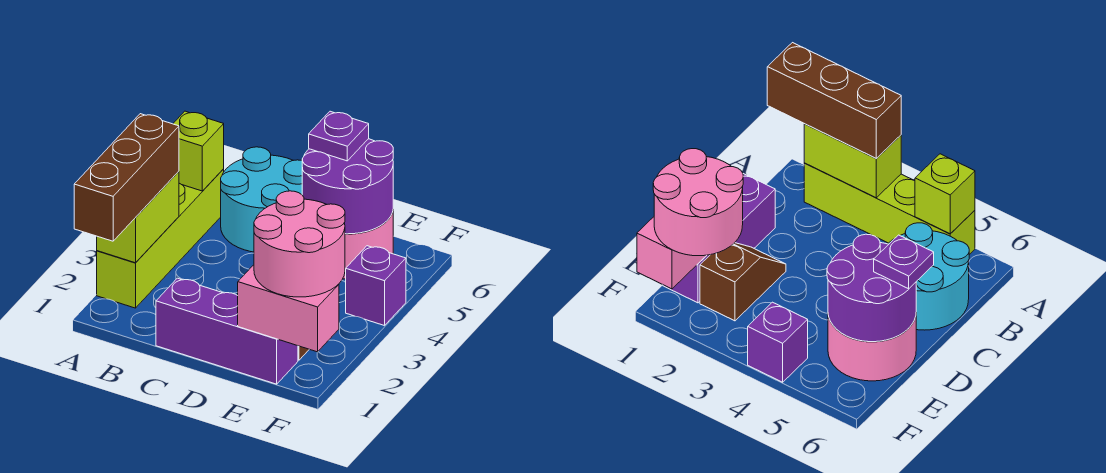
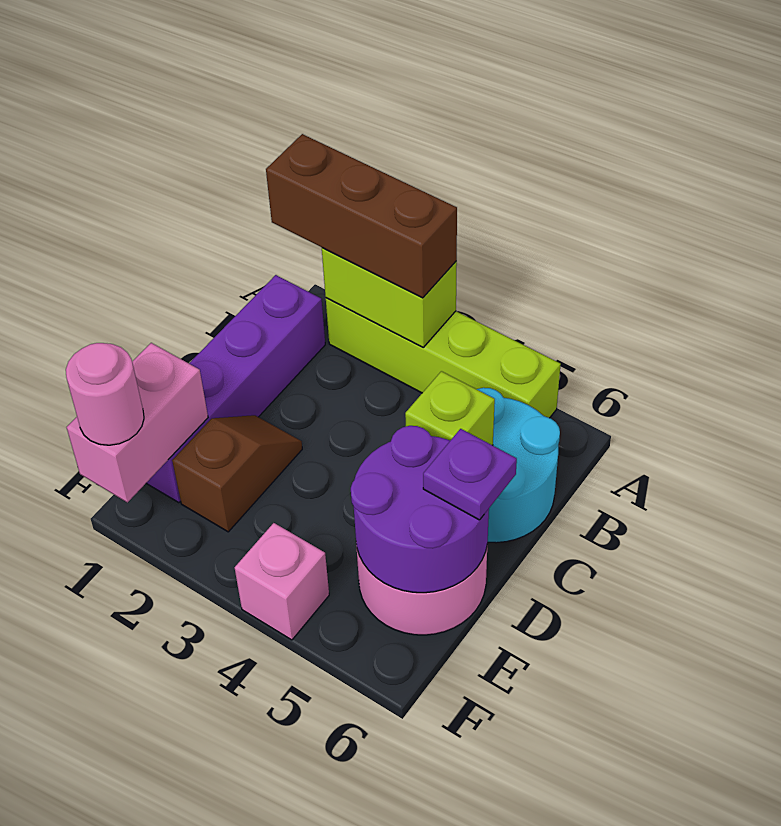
lime 1x1 brick [173,111,224,191] -> lime 1x1 brick moved to [405,371,495,445]
purple 1x3 brick [156,278,298,384] -> purple 1x4 brick [146,275,325,503]
pink 2x2 round brick [254,191,345,297] -> pink 1x1 round brick [66,343,144,445]
purple 1x1 brick [346,246,406,326] -> pink 1x1 brick [235,523,329,640]

